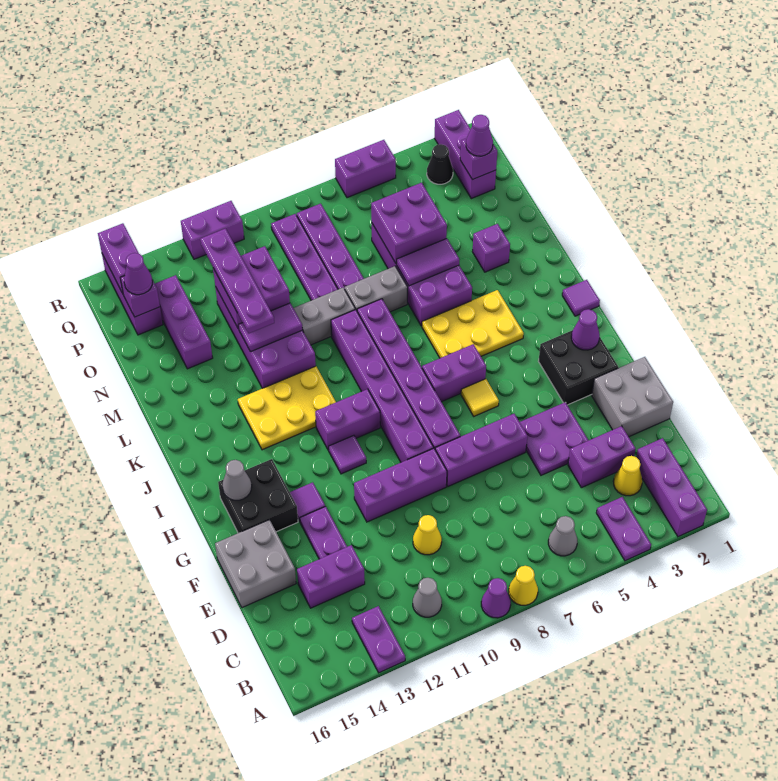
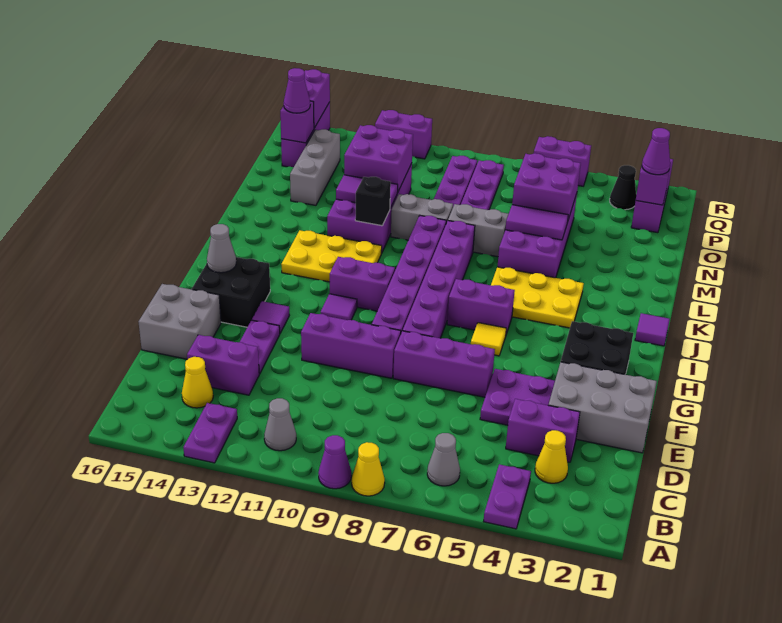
purple 1x3 brick [636,438,707,537] -> none
yellow 1x1 cone [413,515,442,555] -> yellow 1x1 cone moved to [182,357,213,408]
grey 2x2 brick [592,357,673,437] -> grey 2x3 brick [548,362,657,453]
purple 1x1 cone [571,309,600,350] -> none
none -> black 1x1 brick [355,177,391,226]
purple 1x1 brick [472,224,510,272] -> none
purple 1x4 plate [200,229,274,333] -> none
purple 1x3 brick [155,275,213,369] -> grey 1x3 brick [290,129,340,205]

